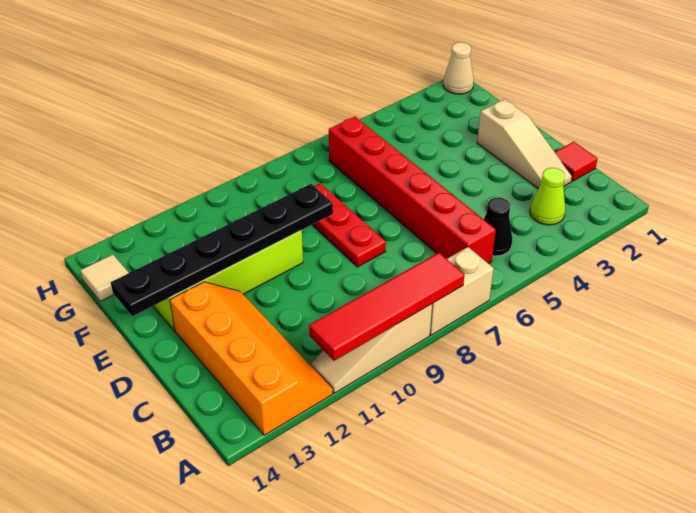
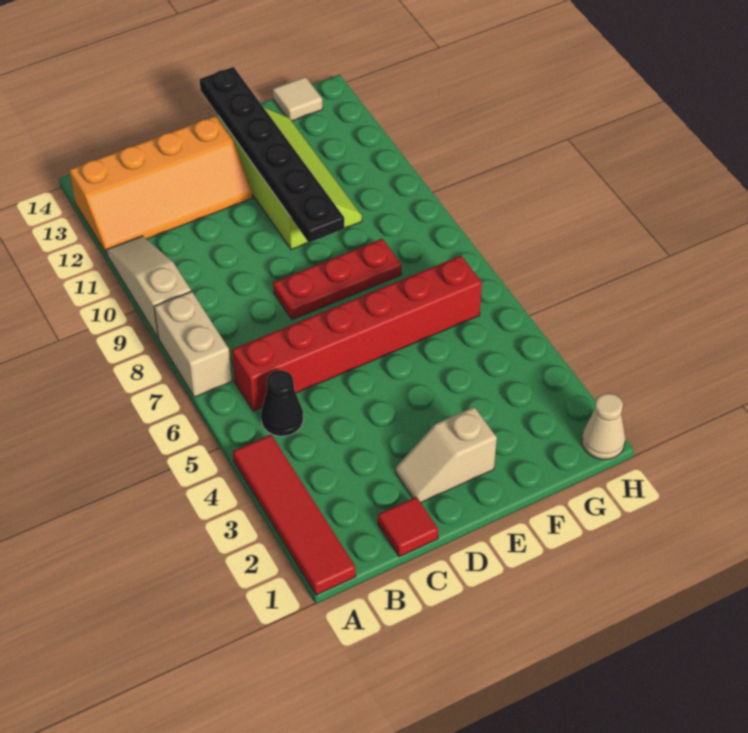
red 1x4 tile [309,253,464,361] -> red 1x4 tile moved to [233,435,356,595]
lime 1x1 cone [530,168,565,225] -> none
tan 1x3 slope [477,99,572,188] -> tan 1x2 slope [396,407,497,503]

